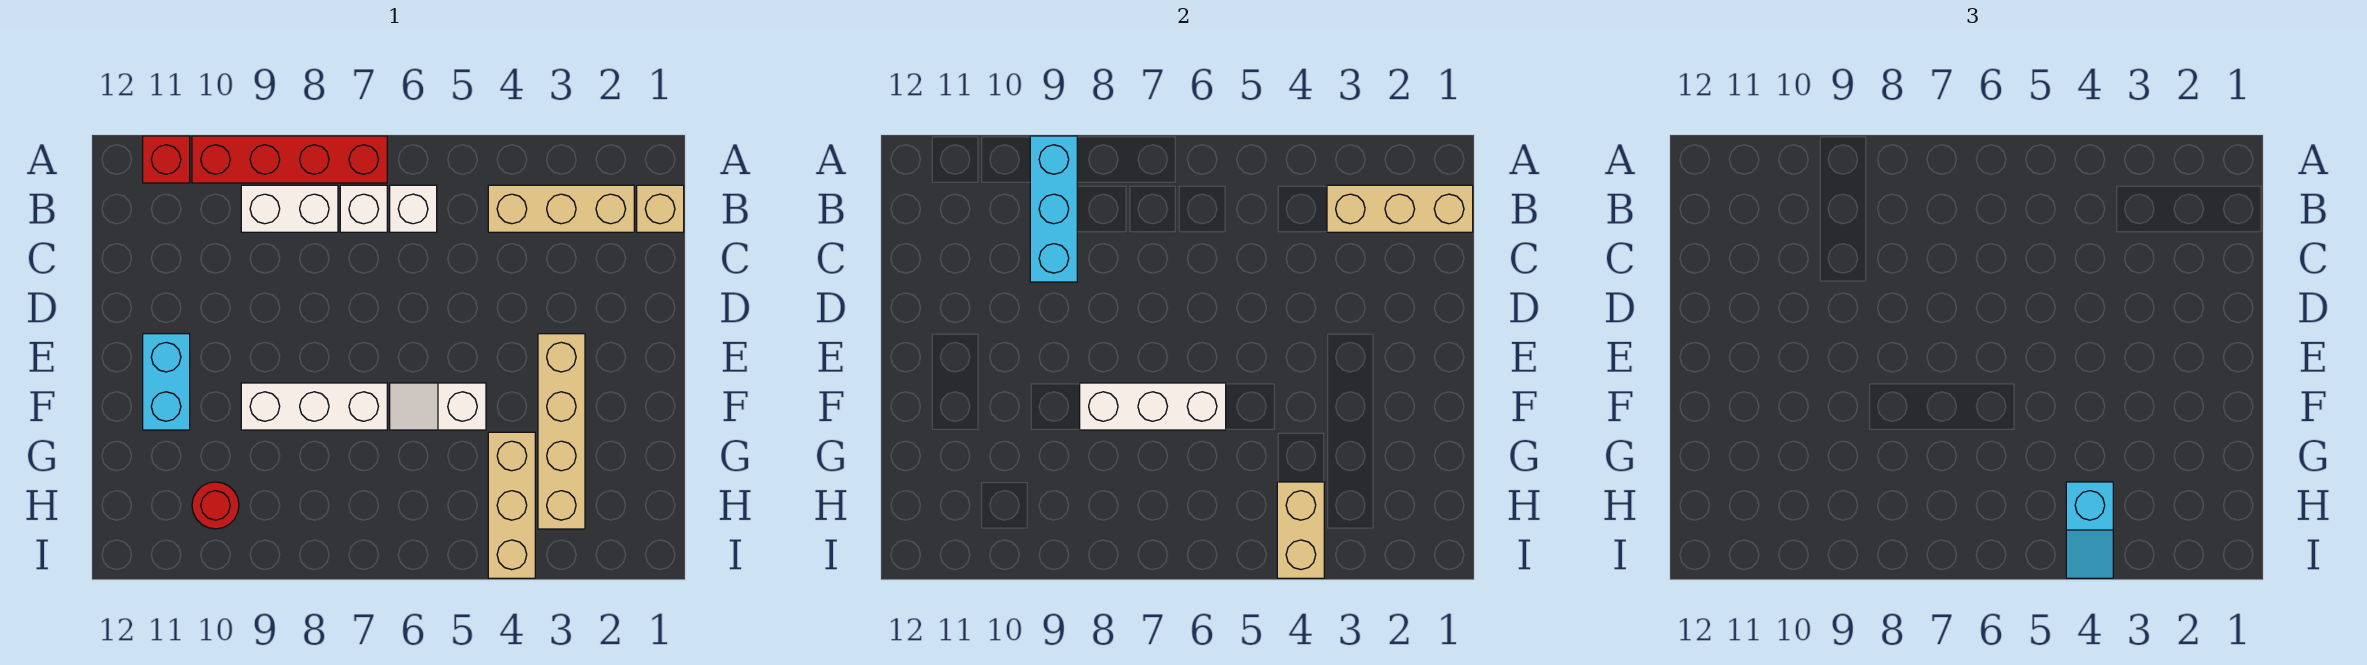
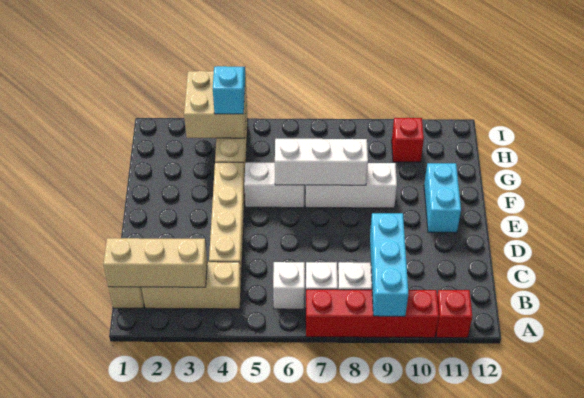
tan 1x4 brick [538,334,585,529] -> tan 1x4 brick moved to [209,162,245,274]
white 1x2 slope [390,383,486,430] -> white 1x2 brick [244,162,304,208]
tan 1x2 brick [1277,482,1324,578] -> tan 2x2 brick [184,71,247,138]
red 1x1 round brick [192,482,239,529] -> red 1x1 brick [392,118,424,162]

